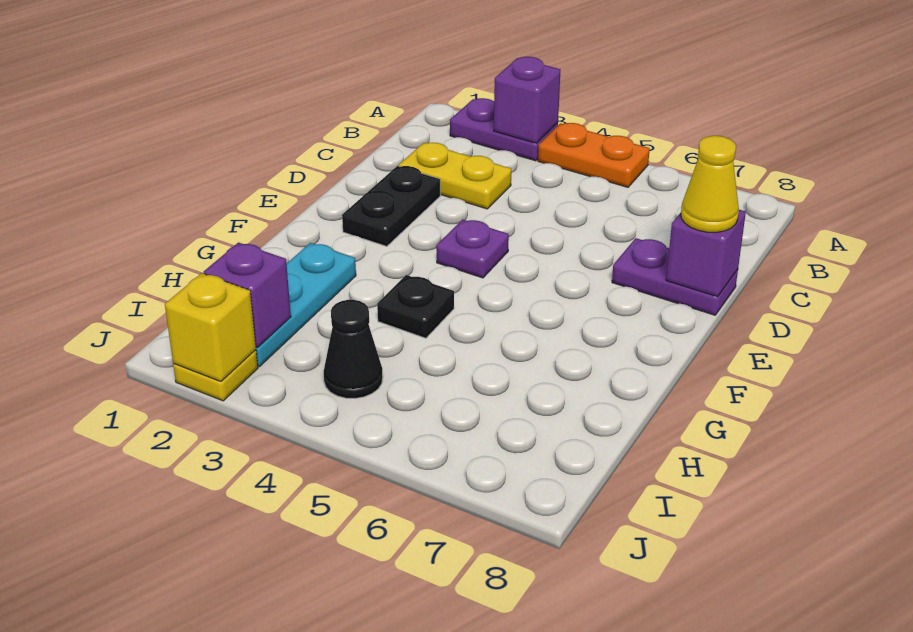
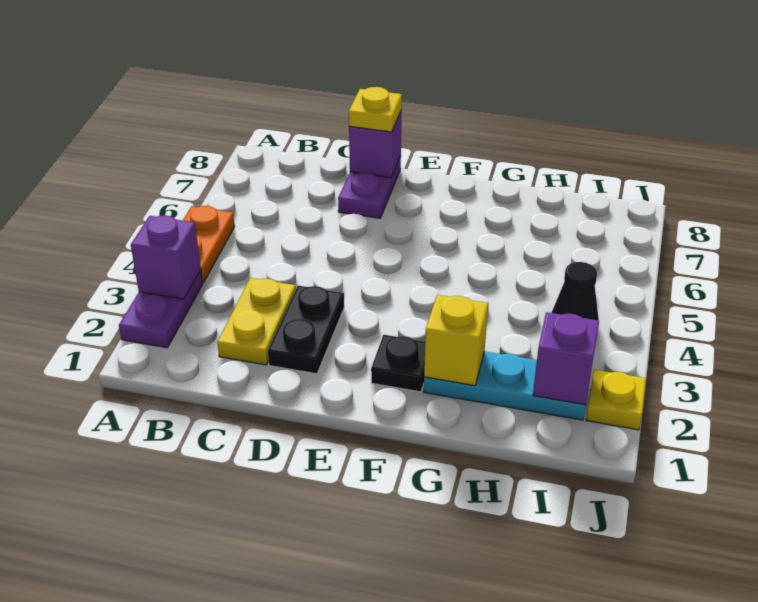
black 1x2 plate [342,166,440,246] -> black 1x2 plate turned to [268,286,344,374]
yellow 1x1 cone [681,136,739,232] -> yellow 1x1 plate [349,87,402,132]
purple 1x1 plate [436,219,509,278] -> none
black 1x1 plate [377,275,454,338] -> black 1x1 plate moved to [371,335,425,392]
yellow 1x1 brick [165,273,256,381] -> yellow 1x1 brick moved to [424,295,488,386]

